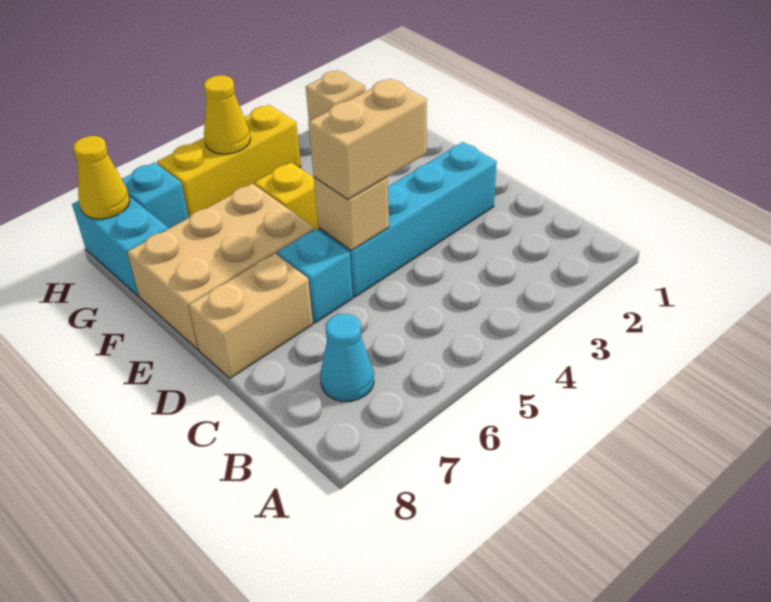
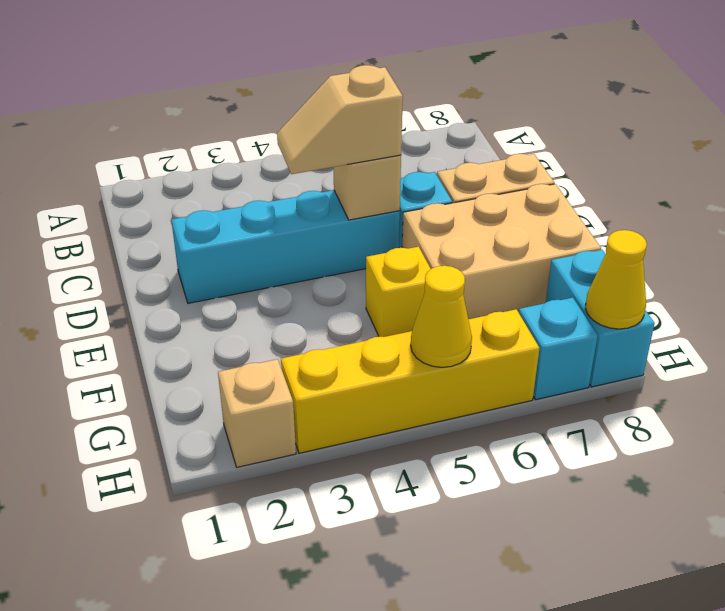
cyan 1x1 cone [320,314,374,401] -> none
tan 1x2 brick [308,79,427,200] -> tan 1x2 slope [277,65,403,174]
yellow 1x3 brick [157,105,301,218] -> yellow 1x4 brick [281,309,540,453]

